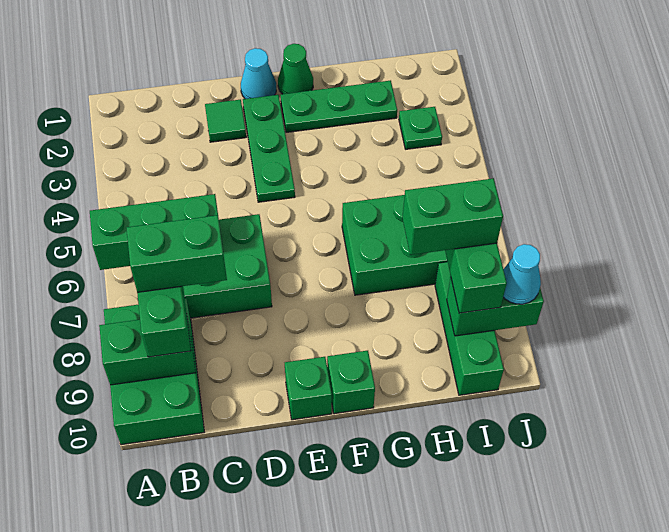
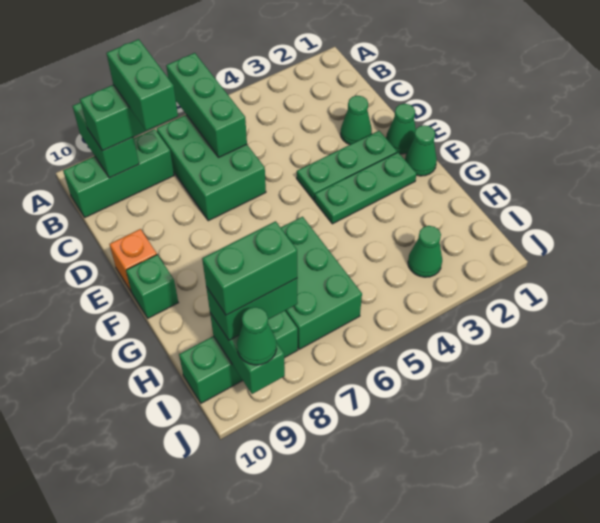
green 2x3 brick [104,298,204,445] -> green 1x3 brick [63,129,174,217]
green 1x1 tile [205,100,246,142] -> green 1x1 cone [341,96,372,145]
cyan 1x1 cone [241,48,276,99] -> green 1x1 cone [386,104,416,154]
green 1x1 brick [285,357,332,420] -> orange 1x1 brick [110,229,157,291]
green 1x3 plate [281,80,397,132] -> green 1x3 plate turned to [315,152,416,224]
green 1x2 brick [402,178,503,255] -> green 1x2 brick turned to [202,221,297,315]
green 1x1 plate [399,107,442,149] -> green 1x1 cone [408,226,442,277]
cyan 1x1 cone [503,244,541,304] -> green 1x1 cone [237,307,277,365]

